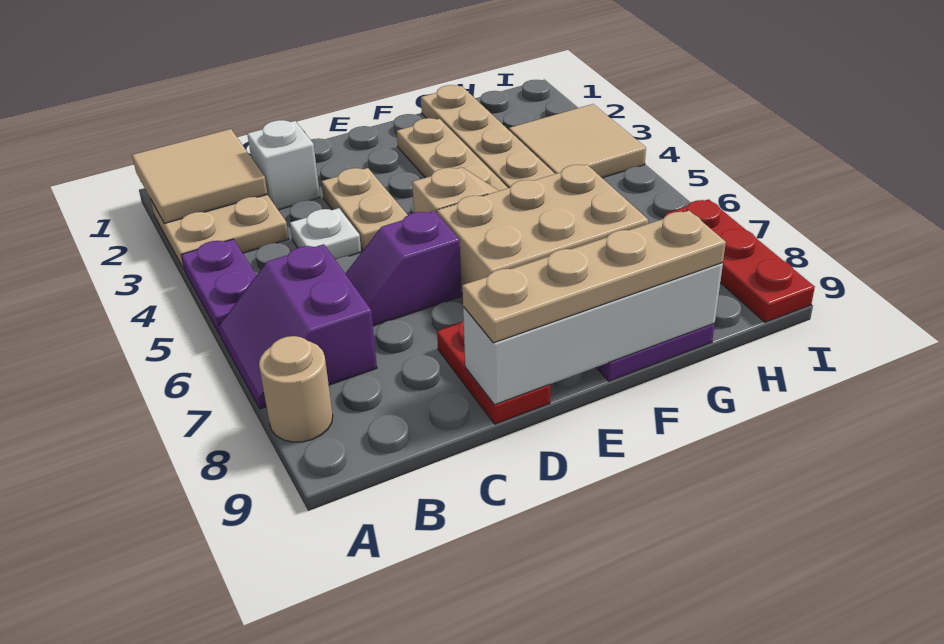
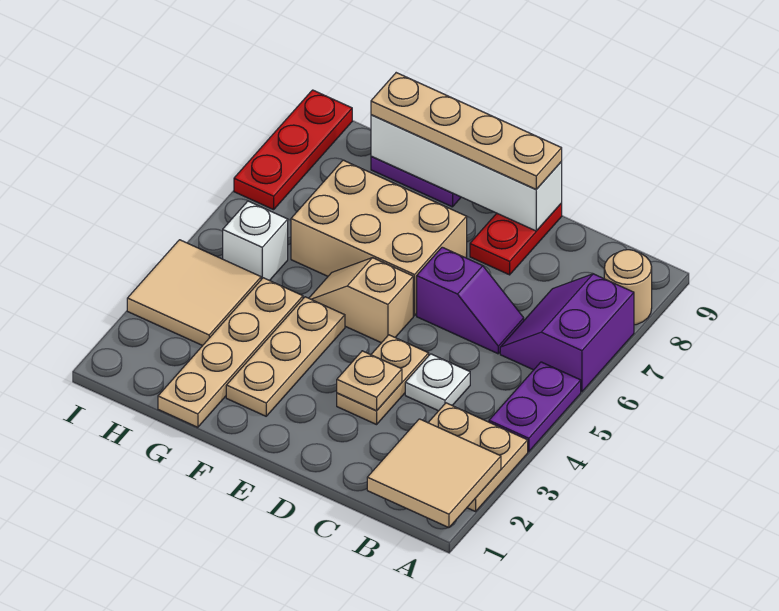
purple 2x2 slope [218,244,377,409] -> purple 2x2 slope turned to [500,274,634,392]
white 1x1 brick [247,120,320,210] -> white 1x1 brick moved to [223,201,288,281]
none -> tan 1x1 plate [337,351,402,411]

